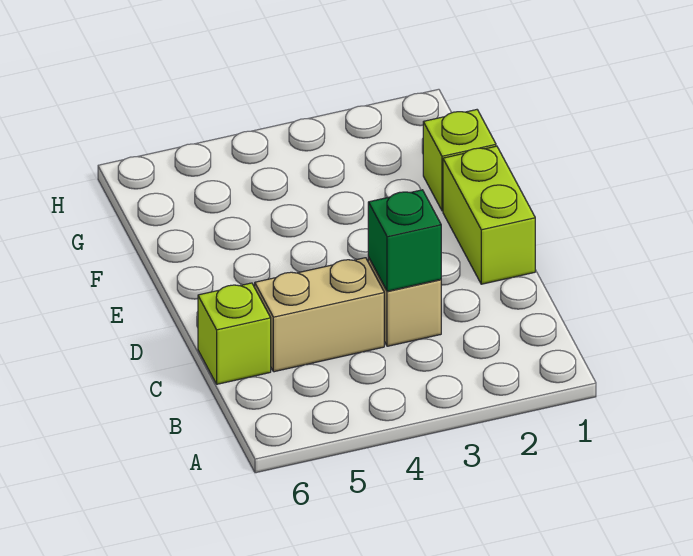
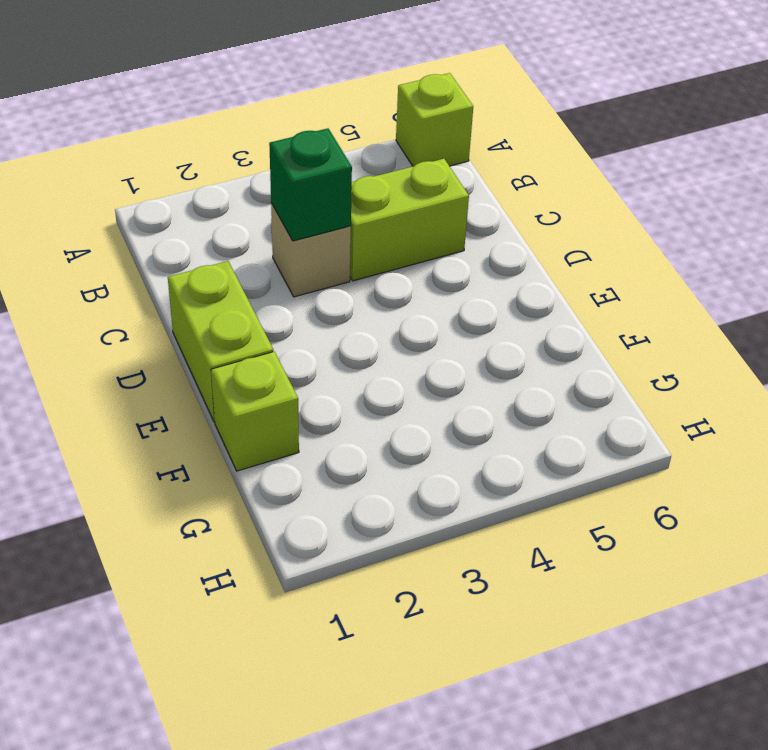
tan 1x2 brick [255,258,384,372] -> lime 1x2 brick [350,159,469,281]
lime 1x1 brick [198,283,271,384] -> lime 1x1 brick moved to [396,73,473,166]

